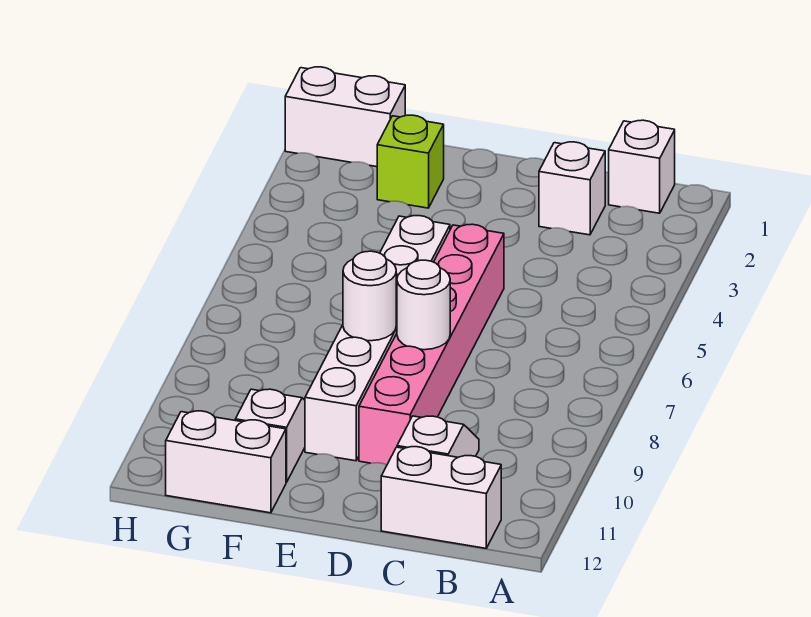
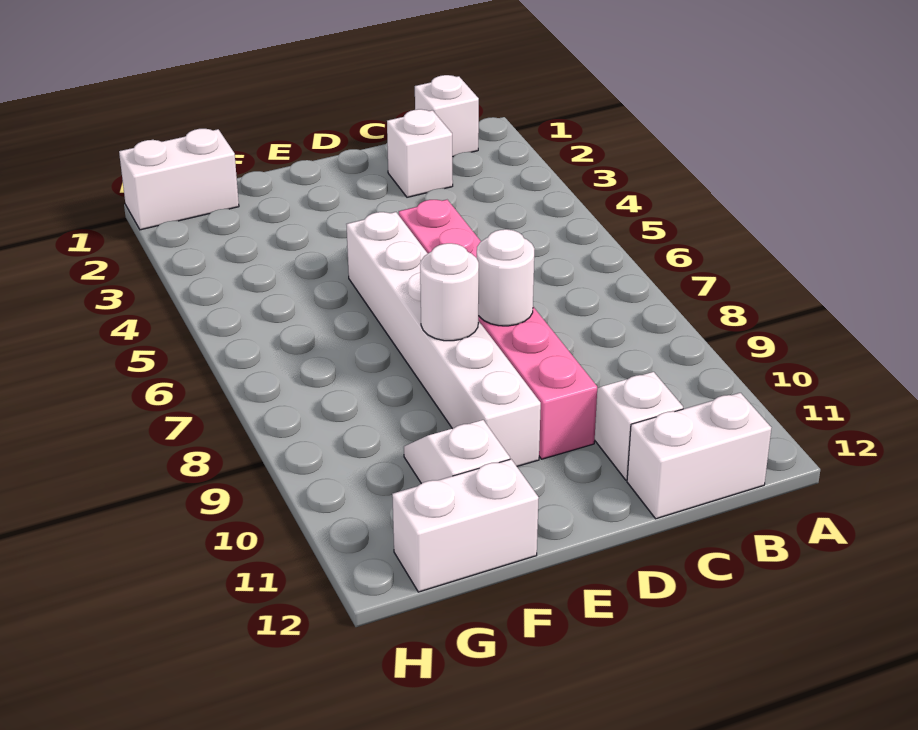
lime 1x1 brick [377,115,444,208] -> none

